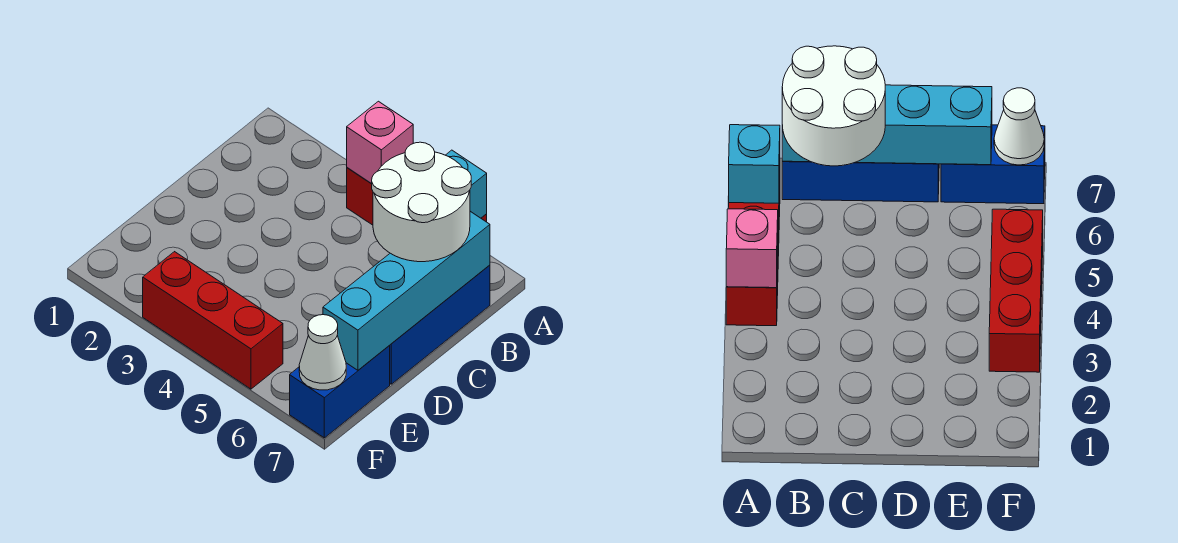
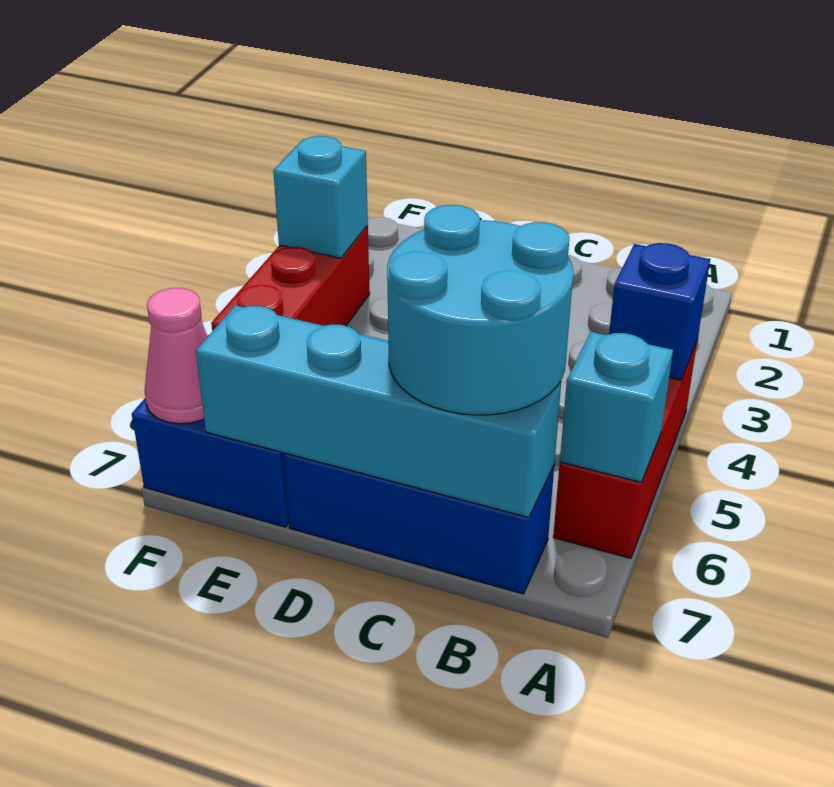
pink 1x1 brick [347,101,413,184] -> blue 1x1 brick [609,243,710,380]
white 2x2 round brick [372,142,471,262] -> cyan 2x2 round brick [387,205,573,415]
none -> cyan 1x1 brick [273,136,368,258]
white 1x1 cone [299,315,346,390] -> pink 1x1 cone [144,288,208,424]

